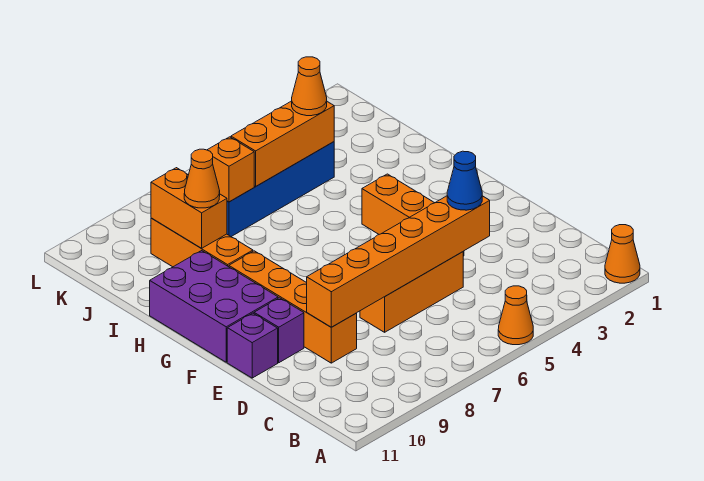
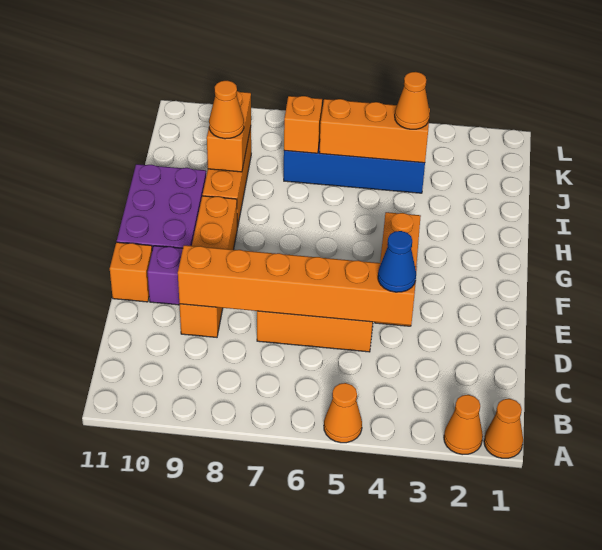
none -> orange 1x1 cone [444,395,483,455]
purple 1x1 brick [227,313,278,378] -> orange 1x1 brick [110,242,152,302]

